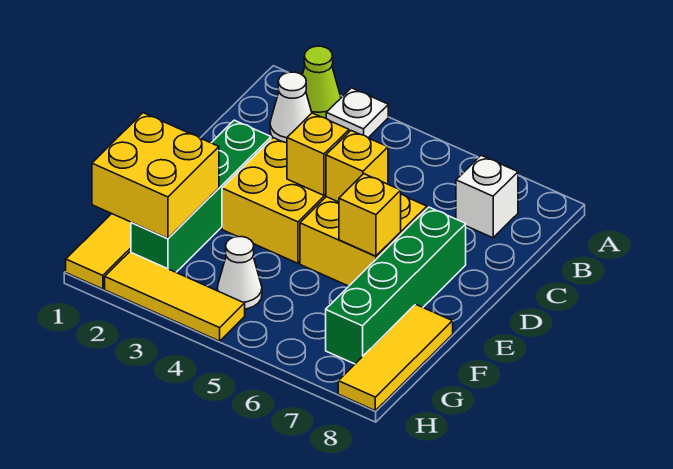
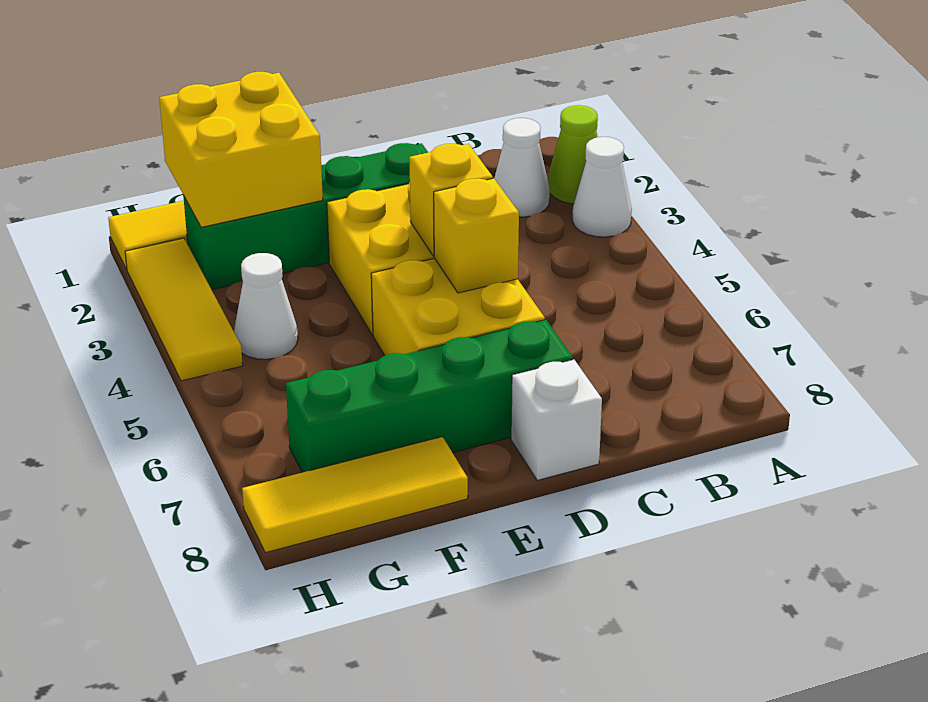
white 1x1 plate [326,88,388,138] -> white 1x1 cone [572,137,632,237]
white 1x1 brick [456,155,518,238] -> white 1x1 brick moved to [511,359,602,480]
yellow 1x1 brick [339,174,401,256] -> none

